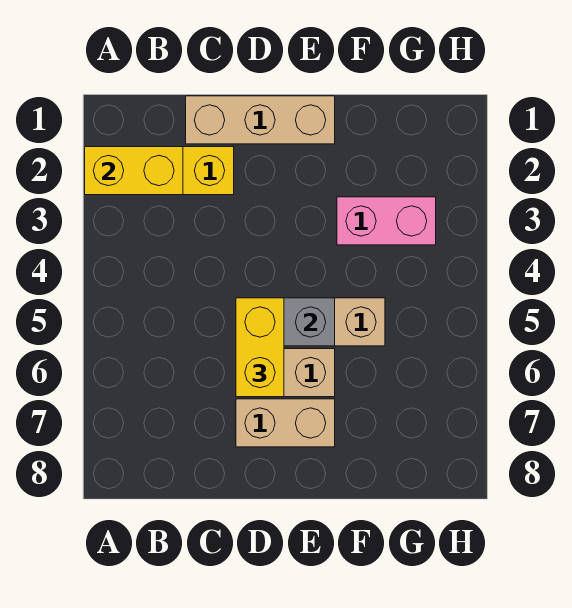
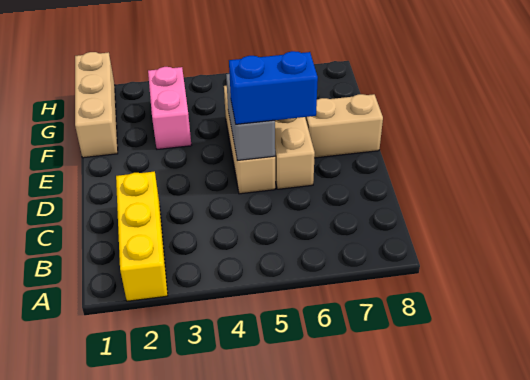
yellow 1x2 brick [85,147,183,195] -> none
tan 1x3 brick [186,96,335,144] -> tan 1x3 brick moved to [75,52,118,158]
yellow 1x2 brick [236,298,284,397] -> blue 1x2 brick [229,51,318,124]
tan 1x2 brick [236,399,335,447] -> tan 1x2 brick turned to [305,94,383,158]

